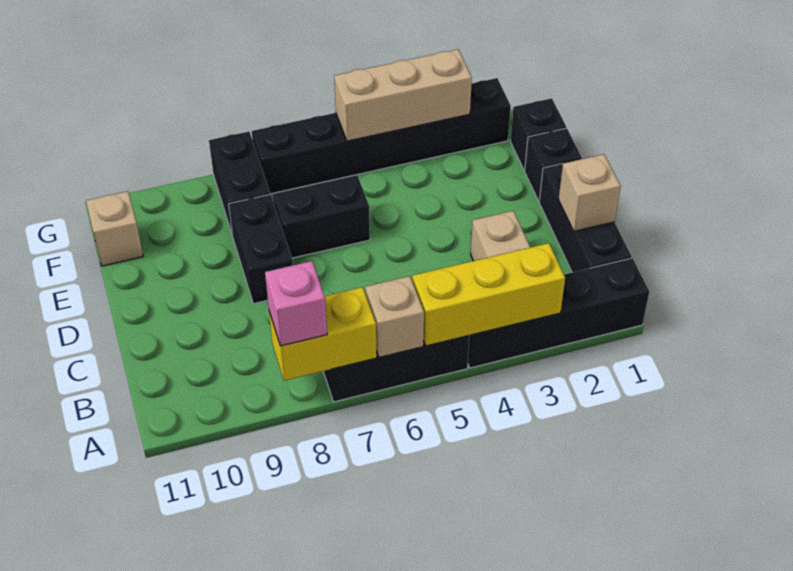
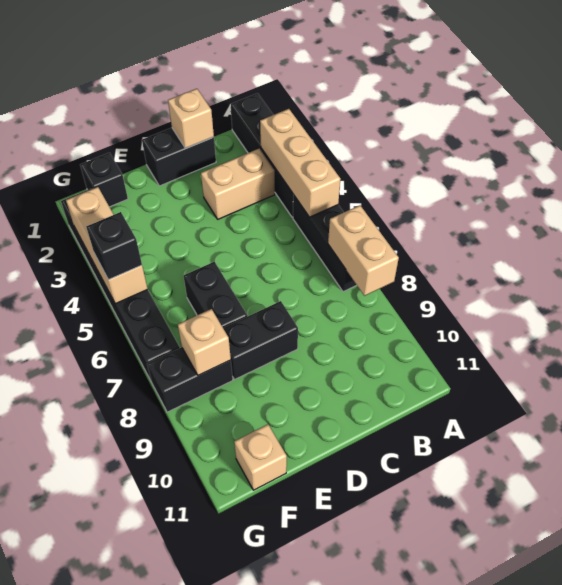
yellow 1x3 brick [412,243,565,346] -> tan 1x3 brick [260,109,340,217]
tan 1x1 brick [365,276,424,357] -> tan 1x1 brick moved to [178,309,231,375]
yellow 1x2 brick [269,287,377,381] -> tan 1x2 brick [328,205,399,296]
pink 1x1 brick [265,261,327,346] -> none
black 1x3 brick [539,164,632,272] -> black 1x2 brick [142,128,216,186]
black 1x1 brick [525,128,582,201] -> black 1x1 brick moved to [86,212,142,280]

